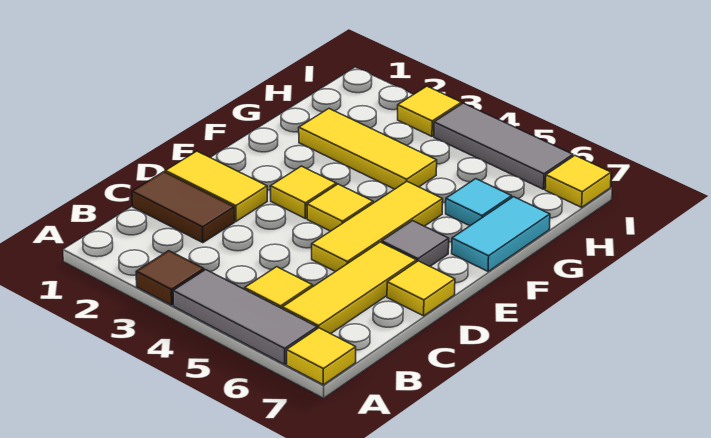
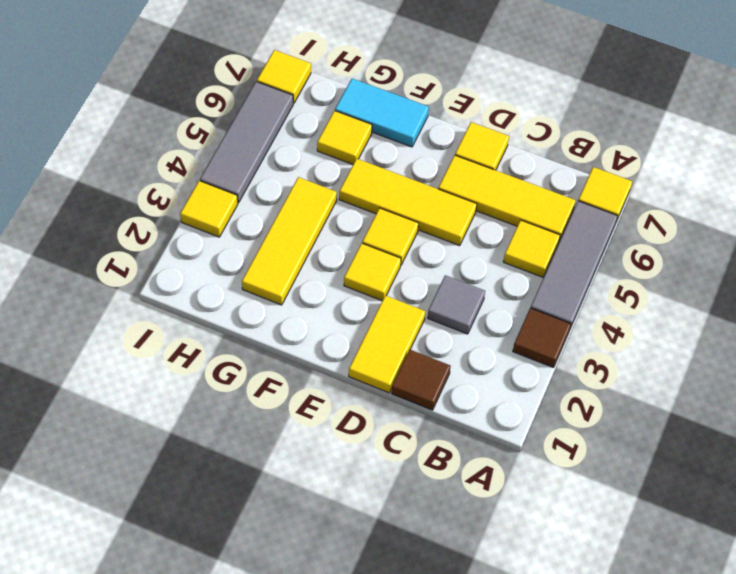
brown 1x2 tile [132,172,235,243] -> brown 1x1 tile [392,350,450,410]
grey 1x1 tile [382,221,449,266] -> grey 1x1 tile moved to [428,275,485,334]
cyan 1x1 tile [446,179,512,226] -> yellow 1x1 tile [317,111,372,164]

